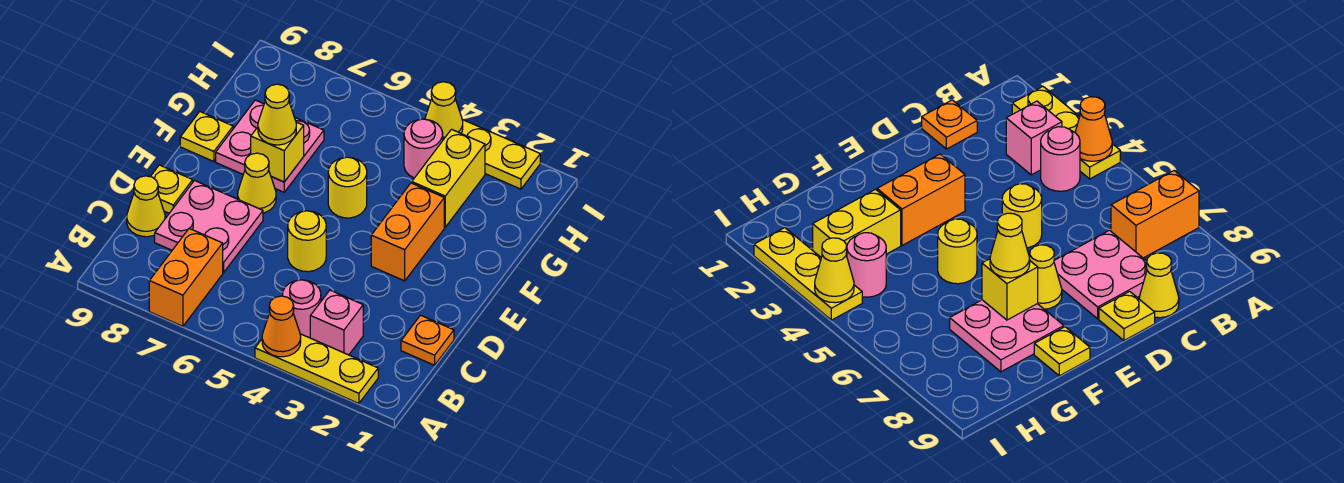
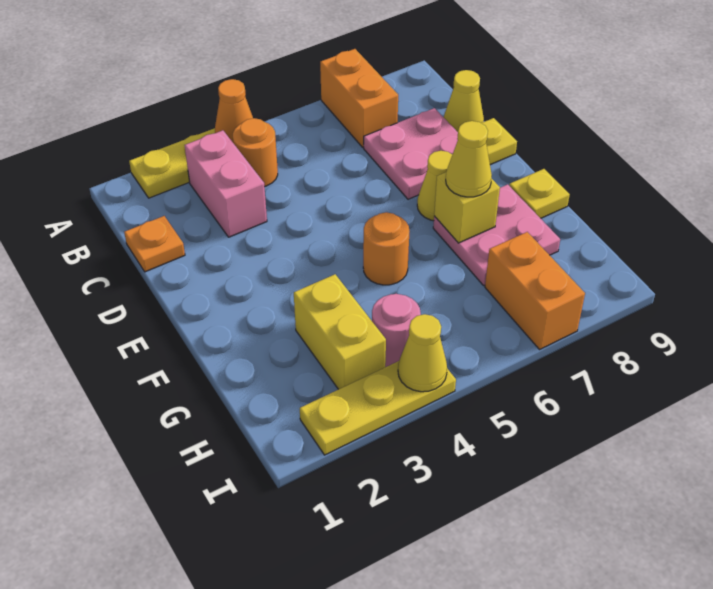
pink 1x1 brick [310,290,363,355] -> pink 1x2 brick [185,130,267,237]
pink 1x1 round brick [283,280,321,338] -> orange 1x1 round brick [233,118,278,187]
yellow 1x1 round brick [288,211,326,272] -> none
orange 1x2 brick [371,183,444,281] -> orange 1x2 brick moved to [485,232,585,349]
yellow 1x1 round brick [328,157,367,218] -> orange 1x1 round brick [363,212,410,285]

